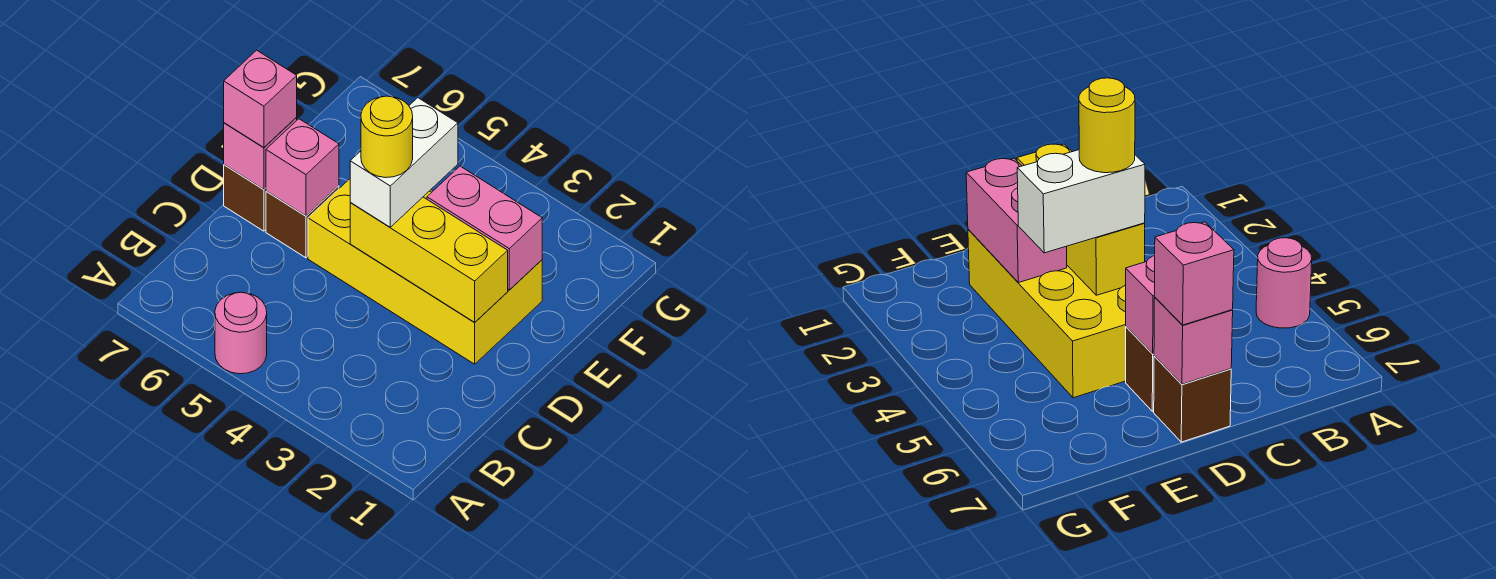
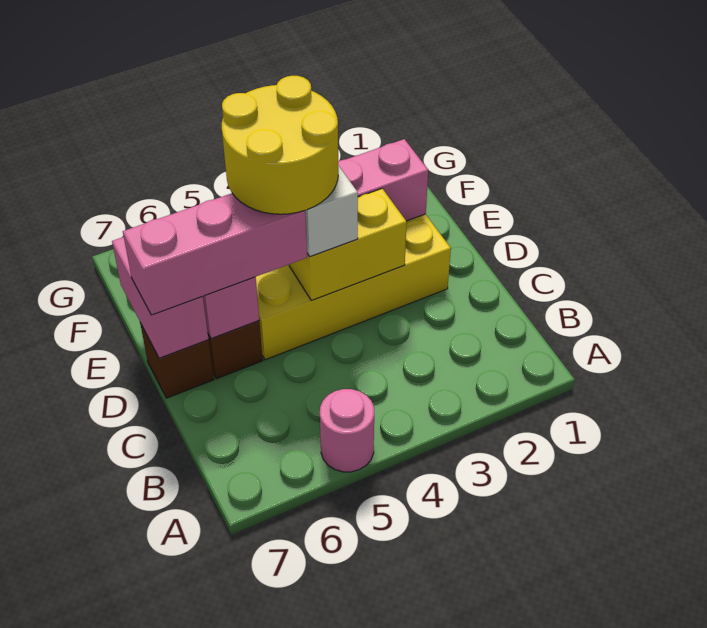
yellow 1x3 brick [350,197,508,322] -> yellow 1x2 brick [289,189,407,300]
yellow 1x1 round brick [361,96,413,178] -> yellow 2x2 round brick [222,76,338,214]
pink 1x1 brick [224,117,297,189] -> pink 1x2 brick [112,237,209,358]
pink 1x1 brick [224,50,297,147] -> pink 1x3 brick [123,193,307,315]

